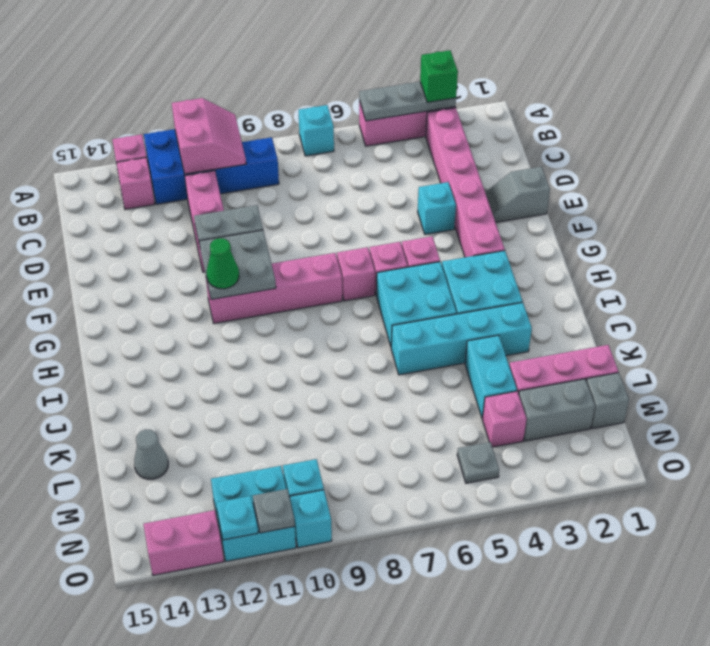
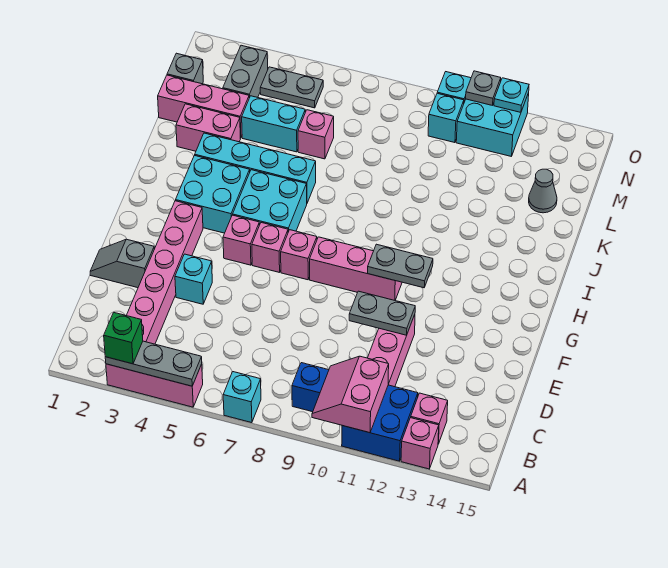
grey 1x2 slope [485,167,550,223] -> grey 1x2 slope turned to [90,239,154,288]
grey 2x2 plate [199,230,276,299] -> grey 1x2 plate [368,244,433,288]
pink 1x4 brick [206,253,342,323] -> pink 1x3 brick [310,237,402,300]
green 1x1 cone [207,238,239,289] -> none
cyan 1x2 brick [465,335,517,419] -> cyan 1x2 brick turned to [242,96,305,152]
grey 1x2 brick [519,379,595,441] -> grey 1x2 brick turned to [223,45,268,98]
pink 1x1 brick [482,391,527,447] -> pink 1x1 brick moved to [298,110,334,159]
grey 1x1 plate [457,442,499,483] -> grey 1x2 plate [260,67,323,108]
pink 1x2 brick [143,510,224,575] -> pink 1x2 brick moved to [176,104,240,151]

